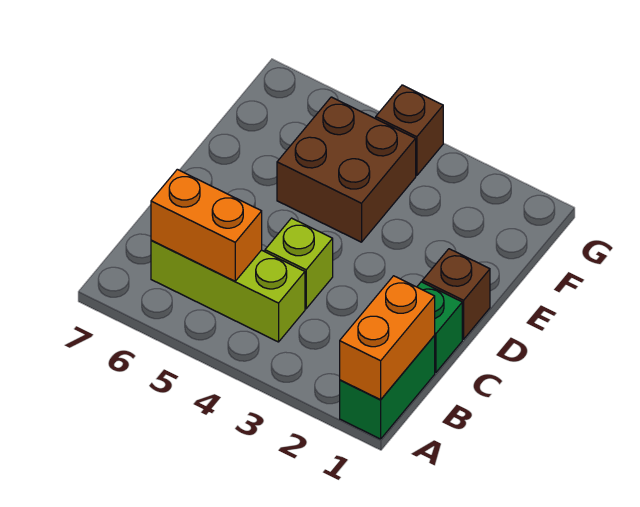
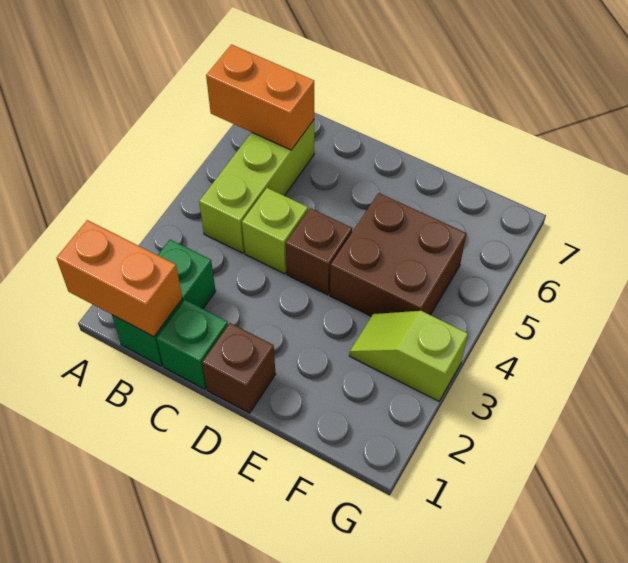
green 1x2 brick [340,336,435,439] -> green 1x2 brick turned to [112,240,216,366]
orange 1x2 brick [151,169,262,281] -> orange 1x2 brick turned to [206,44,314,150]
none -> lime 1x2 slope [349,311,468,401]
brown 1x1 brick [376,85,443,176] -> brown 1x1 brick moved to [286,208,352,295]

